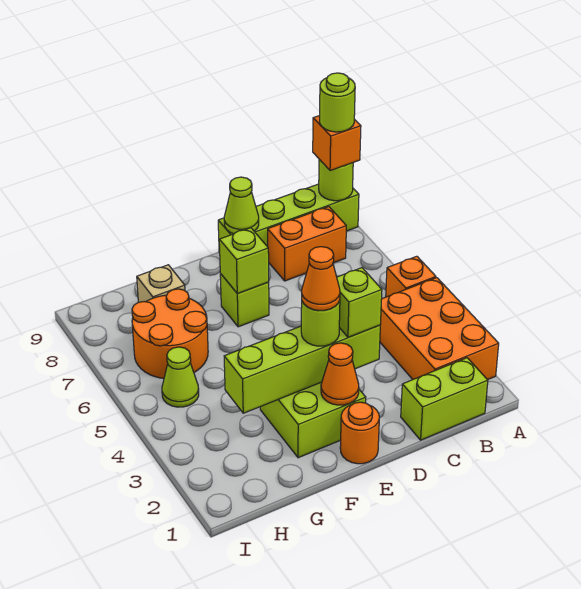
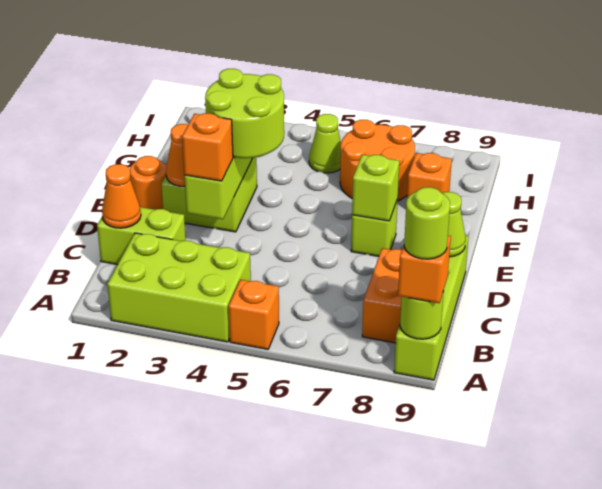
orange 2x3 brick [380,278,499,380] -> lime 2x3 brick [107,233,251,342]
lime 1x2 brick [401,358,488,440] -> lime 1x2 brick turned to [97,207,186,265]
lime 1x1 brick [337,268,382,337] -> orange 1x1 brick [182,113,233,181]
lime 1x1 round brick [301,300,340,346] -> lime 2x2 round brick [205,69,284,158]
orange 1x1 cone [302,247,340,310] -> orange 1x1 cone moved to [102,164,141,228]
tan 1x1 brick [137,265,185,302] -> orange 1x1 brick [407,153,452,199]

